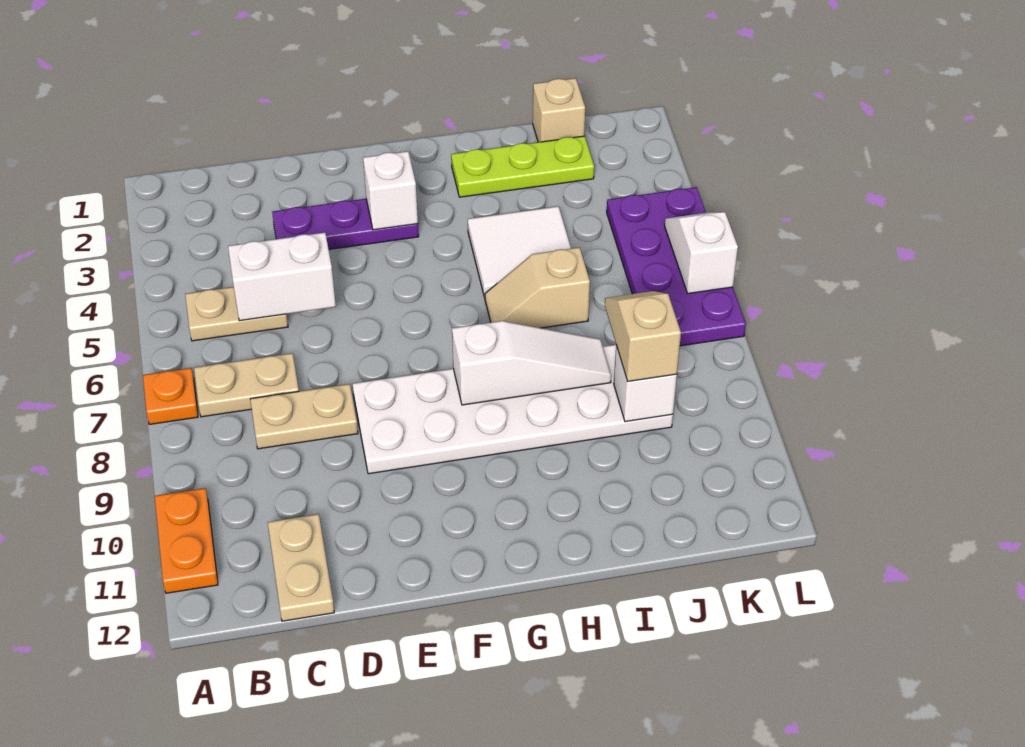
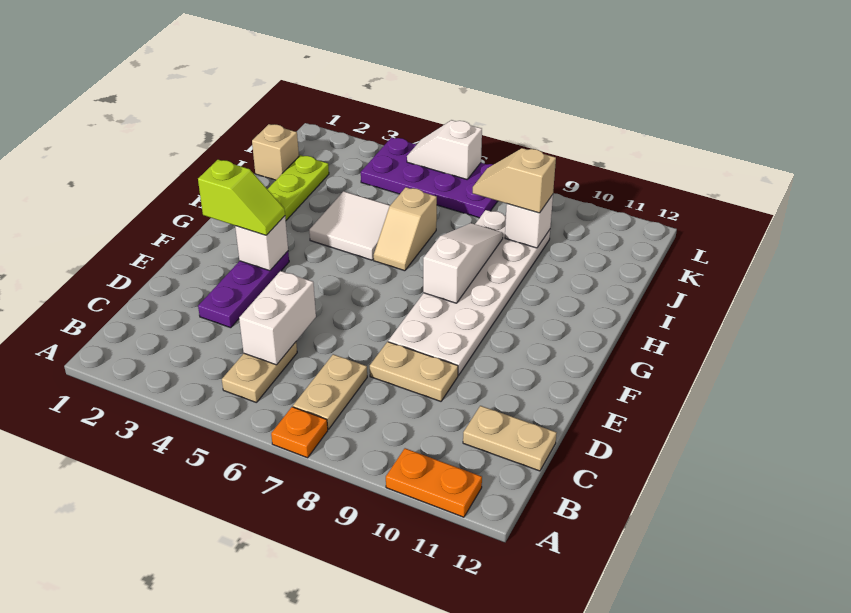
tan 1x2 plate [250,384,358,449] -> tan 1x2 plate turned to [370,342,458,401]
none -> lime 1x2 slope [198,160,285,235]

